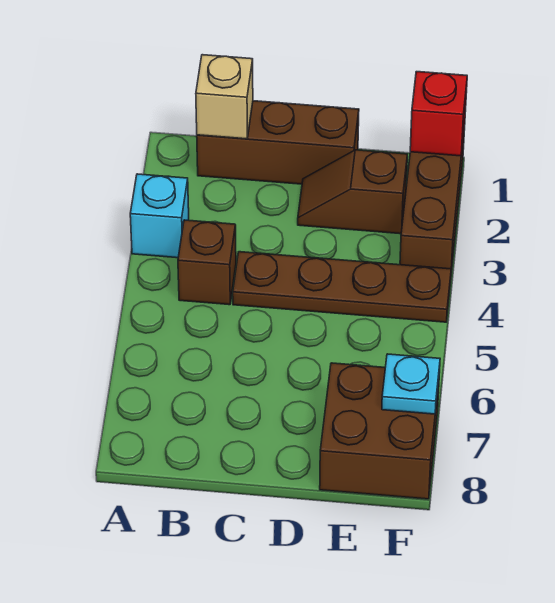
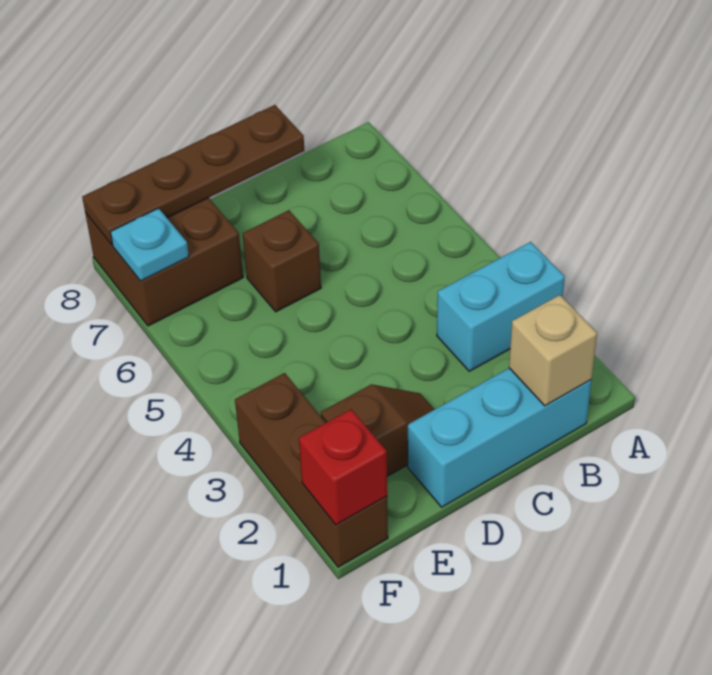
cyan 1x1 brick [130,174,189,258] -> cyan 1x2 brick [437,242,565,371]
brown 1x3 brick [197,101,359,184] -> cyan 1x3 brick [408,368,592,507]
brown 1x1 brick [178,220,236,305] -> brown 1x1 brick moved to [243,210,321,312]
brown 1x4 plate [233,252,451,322] -> brown 1x4 plate moved to [82,105,304,245]

